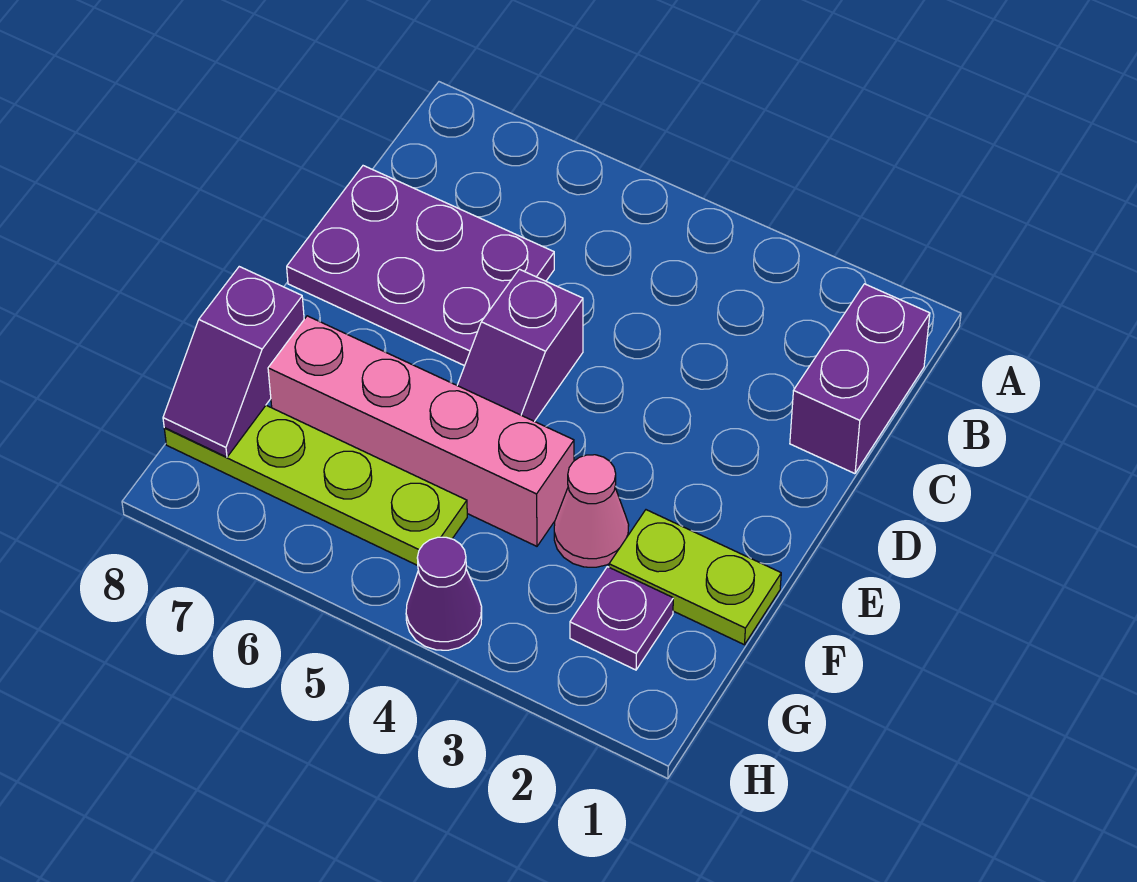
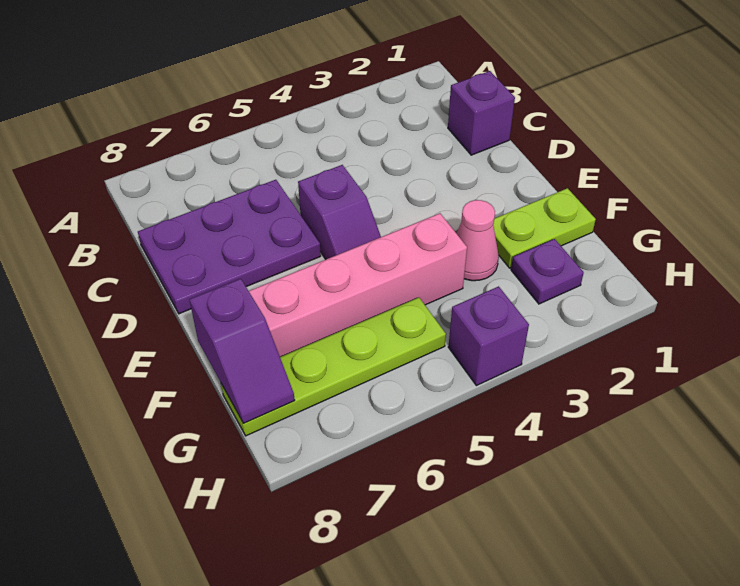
purple 1x2 brick [790,284,930,474] -> purple 1x1 brick [448,71,515,155]
purple 1x1 cone [406,537,482,650] -> purple 1x1 brick [448,286,529,386]

